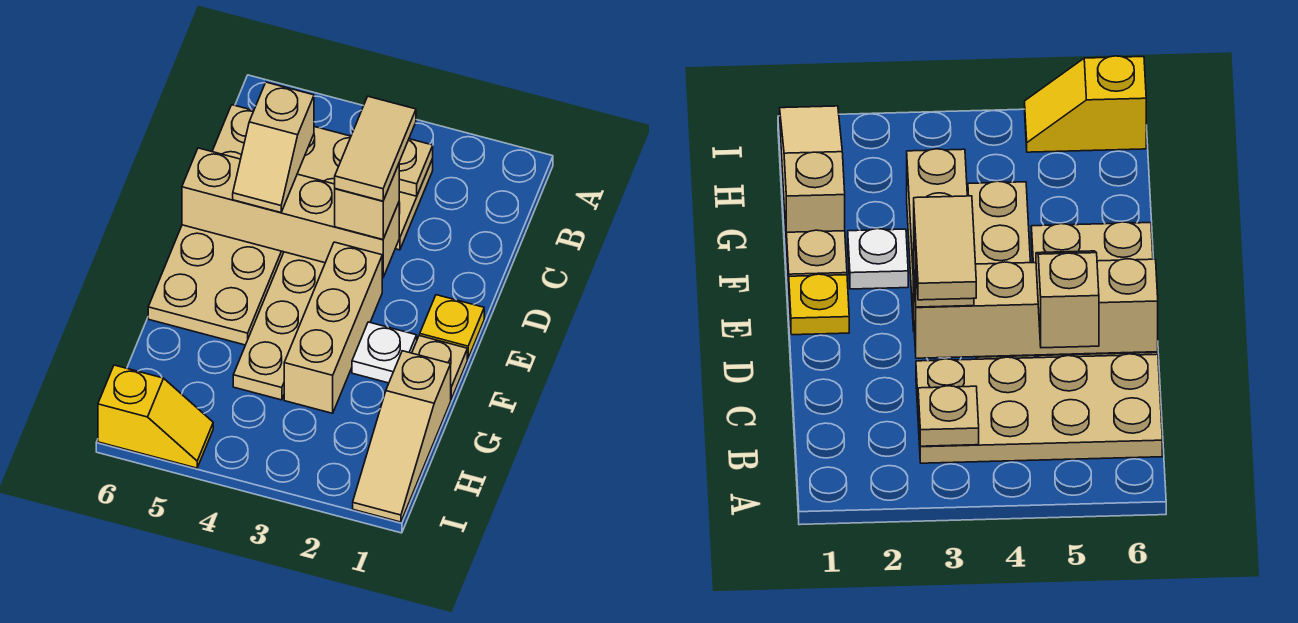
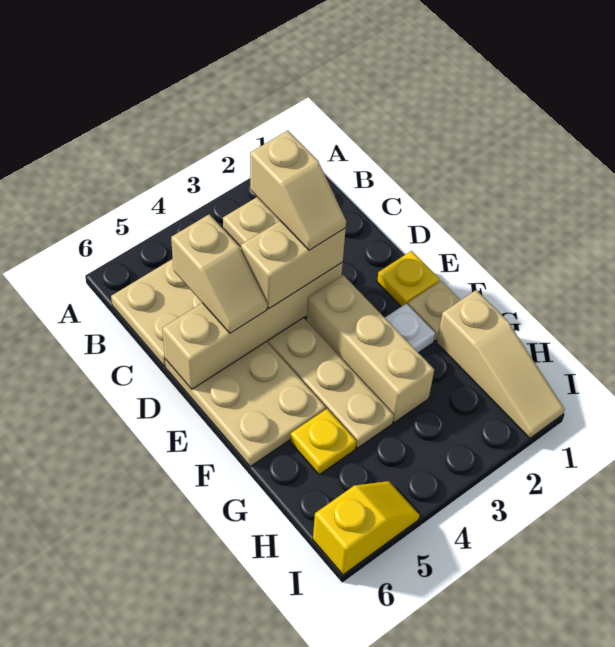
tan 1x2 tile [335,96,416,201] -> tan 1x2 slope [250,131,346,250]
tan 1x1 brick [335,164,399,240] -> tan 1x2 brick [241,221,346,309]
none -> yellow 1x1 plate [290,409,356,475]

